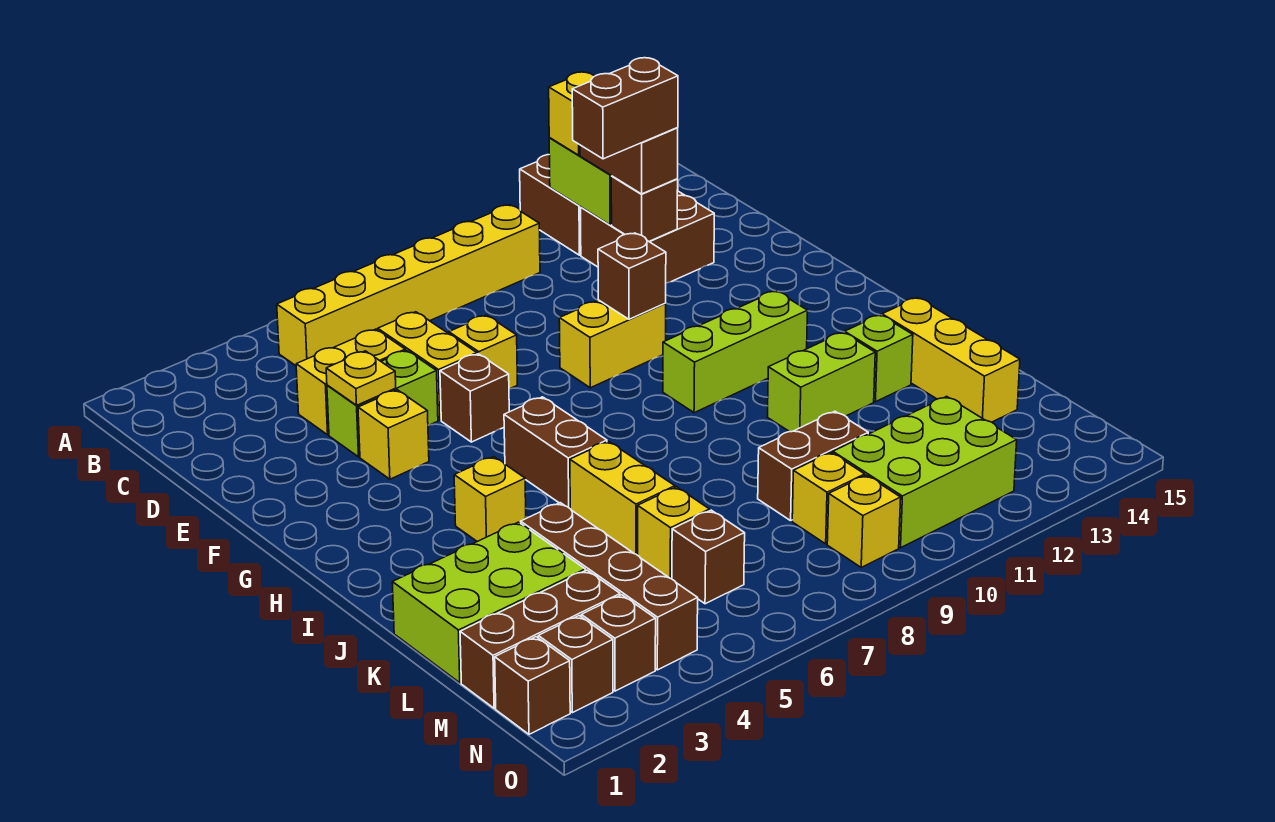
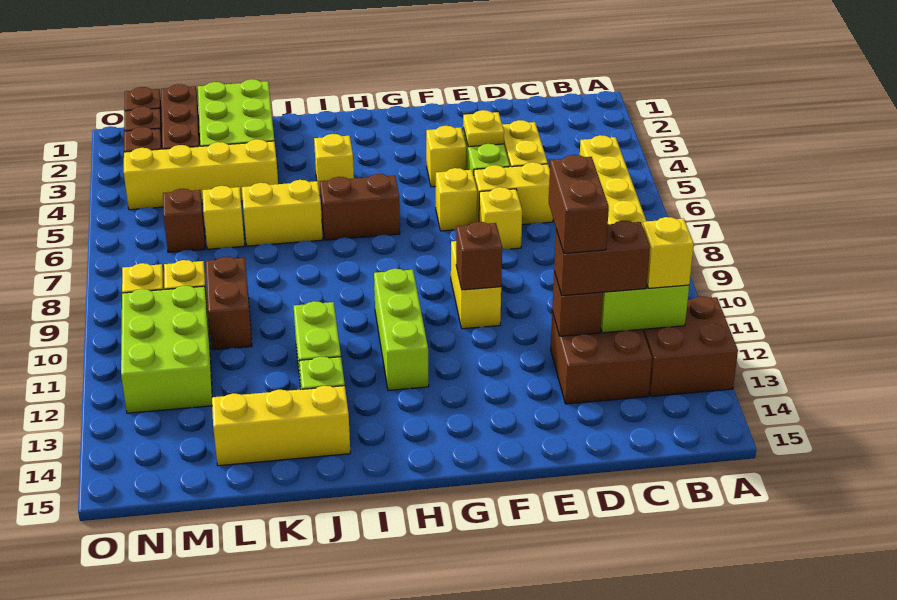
brown 1x1 brick [440,354,509,442] -> yellow 1x1 brick [436,168,477,231]
brown 1x4 brick [521,503,698,670] -> yellow 1x4 brick [124,139,278,210]

